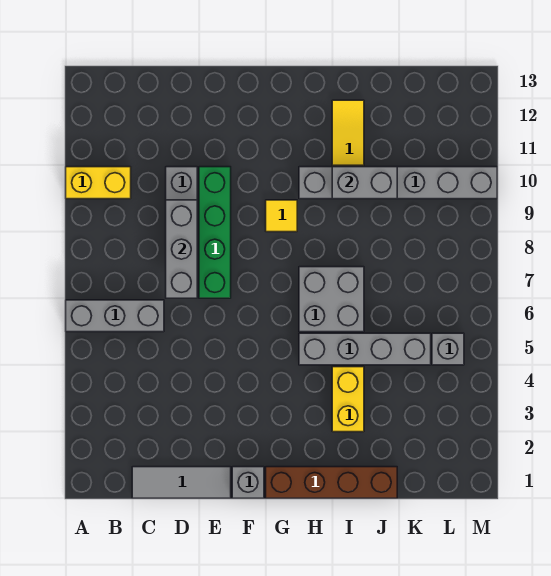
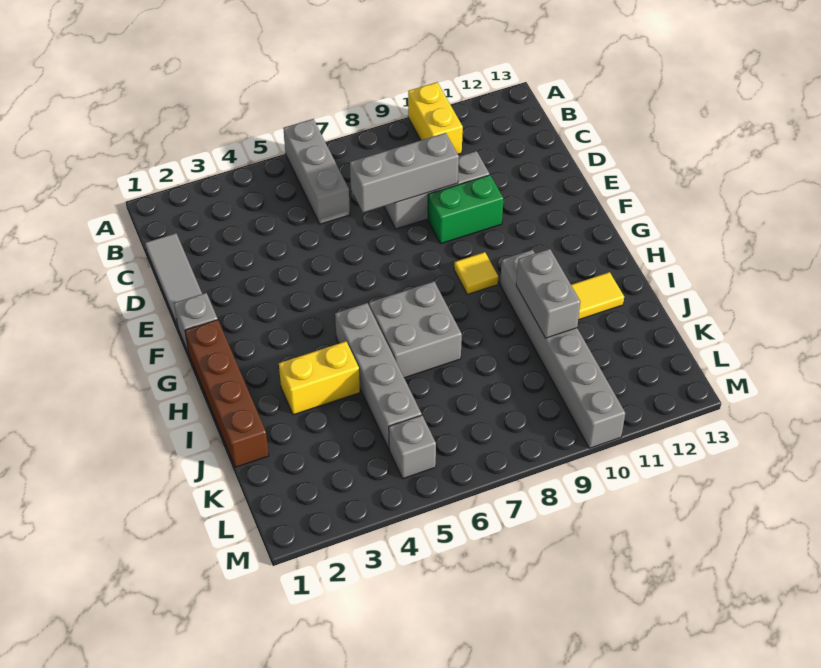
green 1x4 brick [199,167,231,298] -> green 1x2 brick [428,175,503,244]

